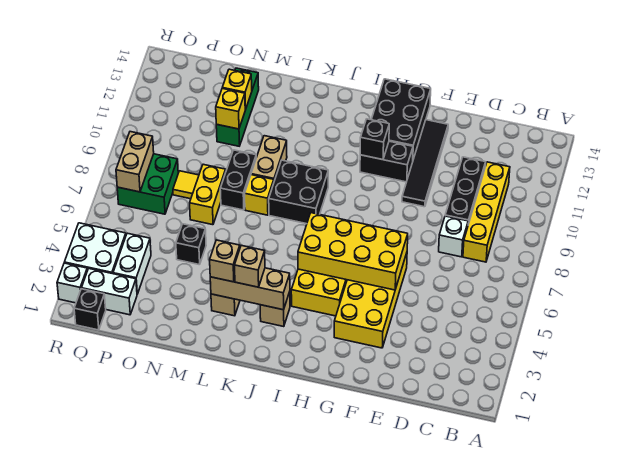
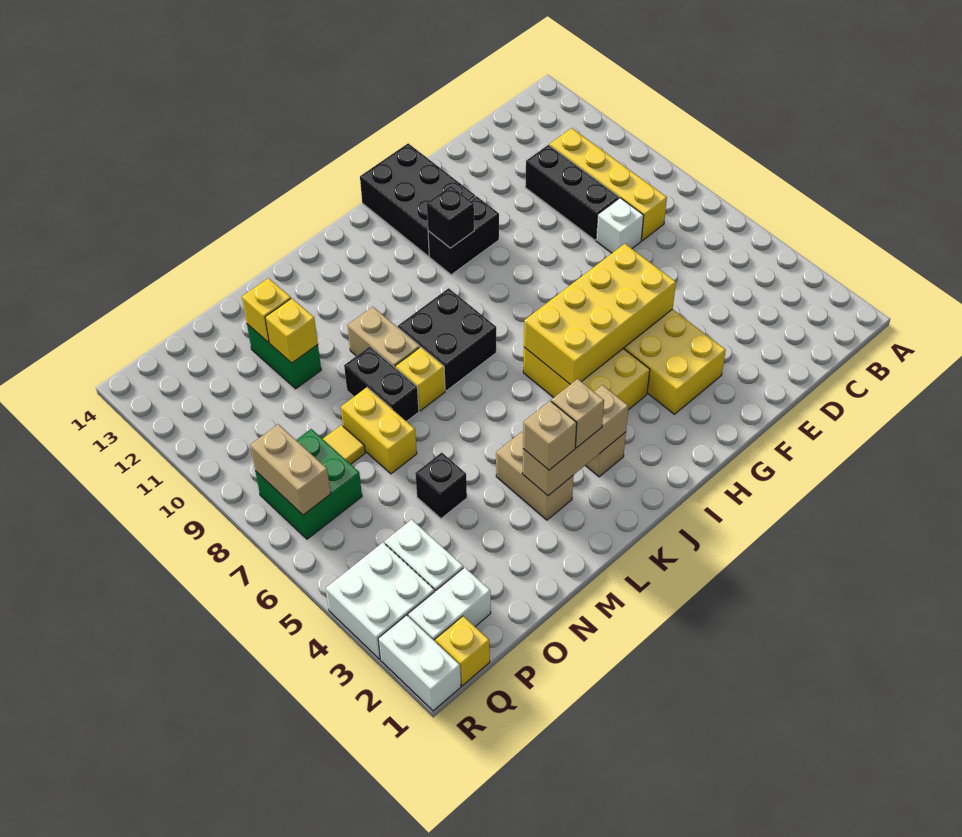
black 1x4 tile [402,120,448,207] -> none
green 1x3 brick [216,68,259,146] -> green 1x2 brick [247,324,321,389]
black 1x1 brick [74,289,106,330] -> yellow 1x1 brick [435,616,490,686]
white 1x1 brick [57,263,87,303] -> white 1x2 brick [378,615,461,711]

